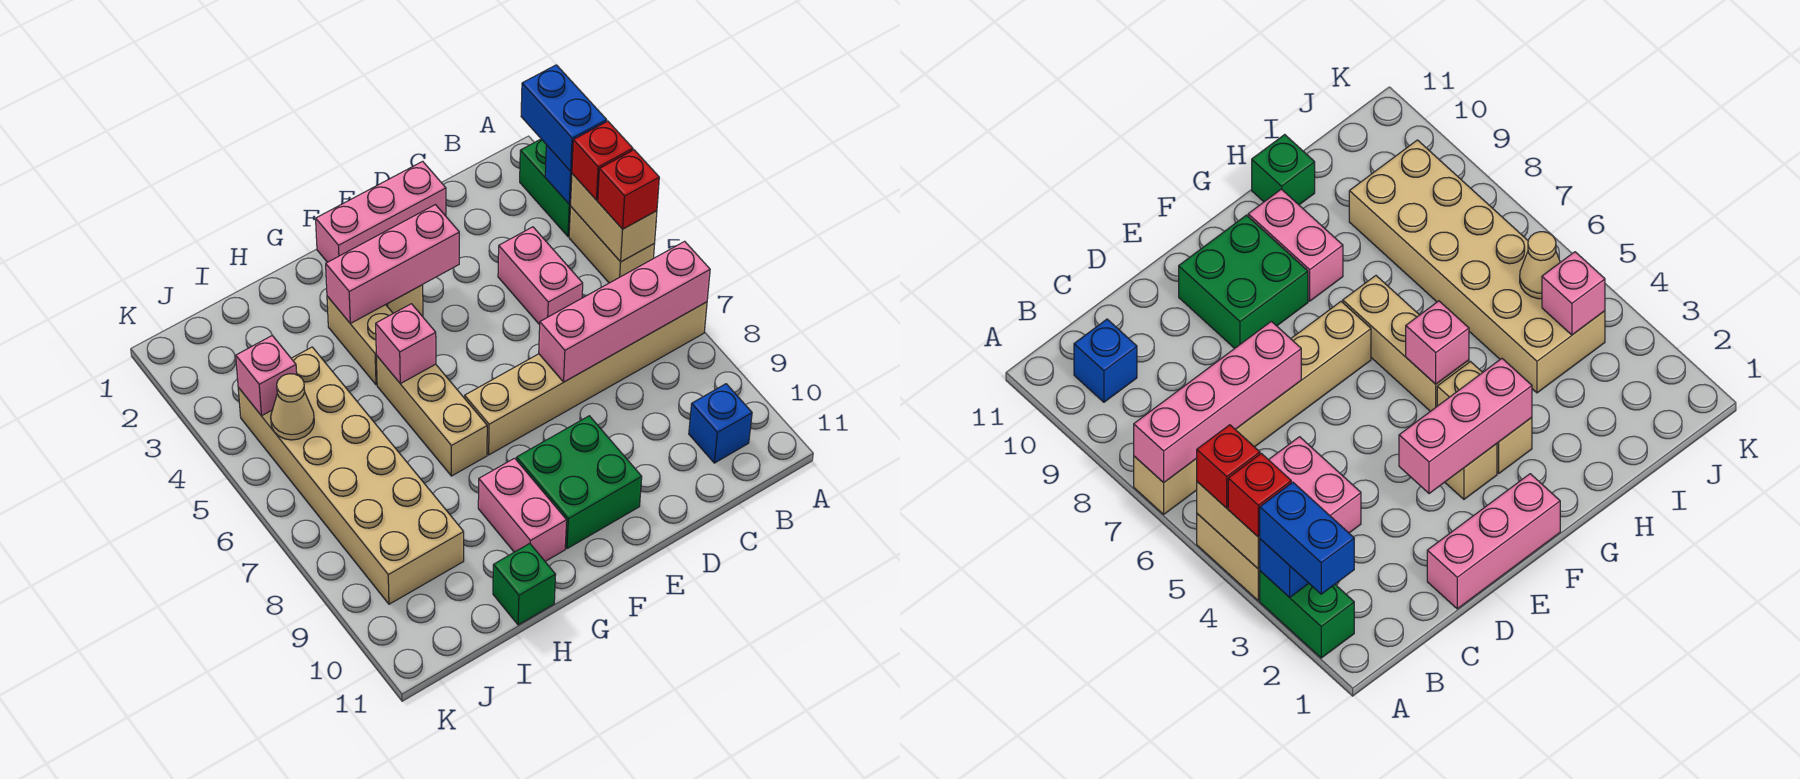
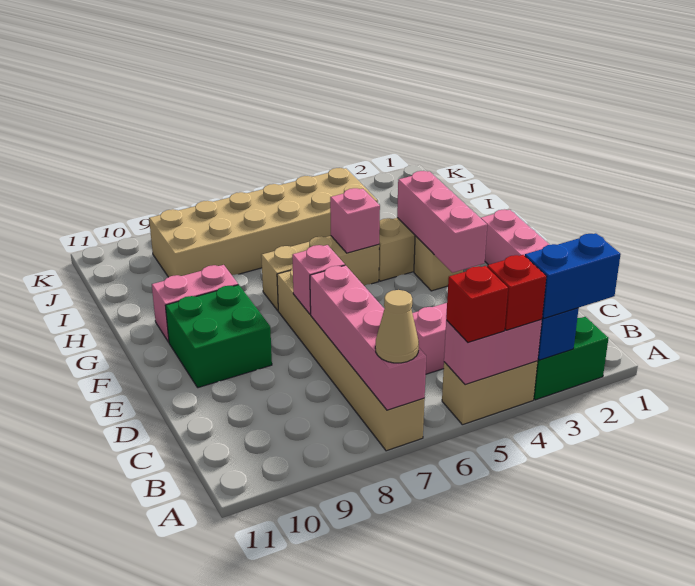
tan 1x2 brick [571,174,657,262] -> pink 1x2 brick [444,319,542,385]
blue 1x1 brick [689,384,752,463] -> none
green 1x1 brick [493,544,556,625] -> none
pink 1x1 brick [236,336,297,416] -> pink 1x1 brick moved to [292,245,345,314]
tan 1x1 cone [271,374,314,440] -> tan 1x1 cone moved to [375,290,419,363]

